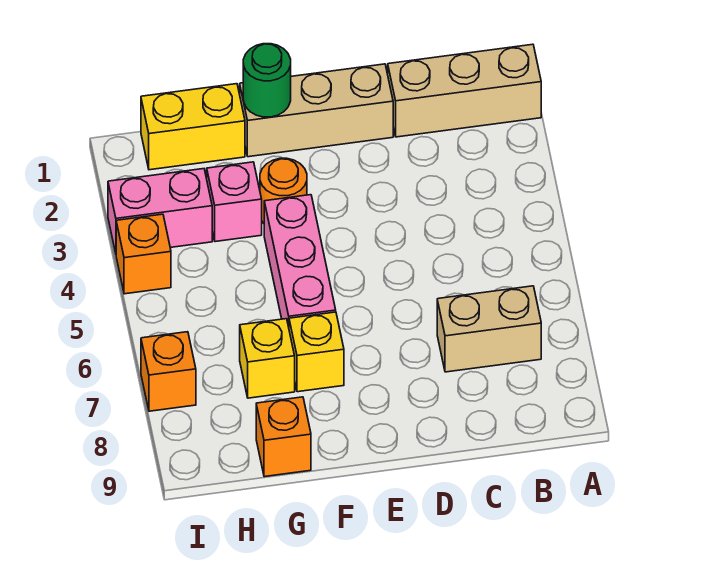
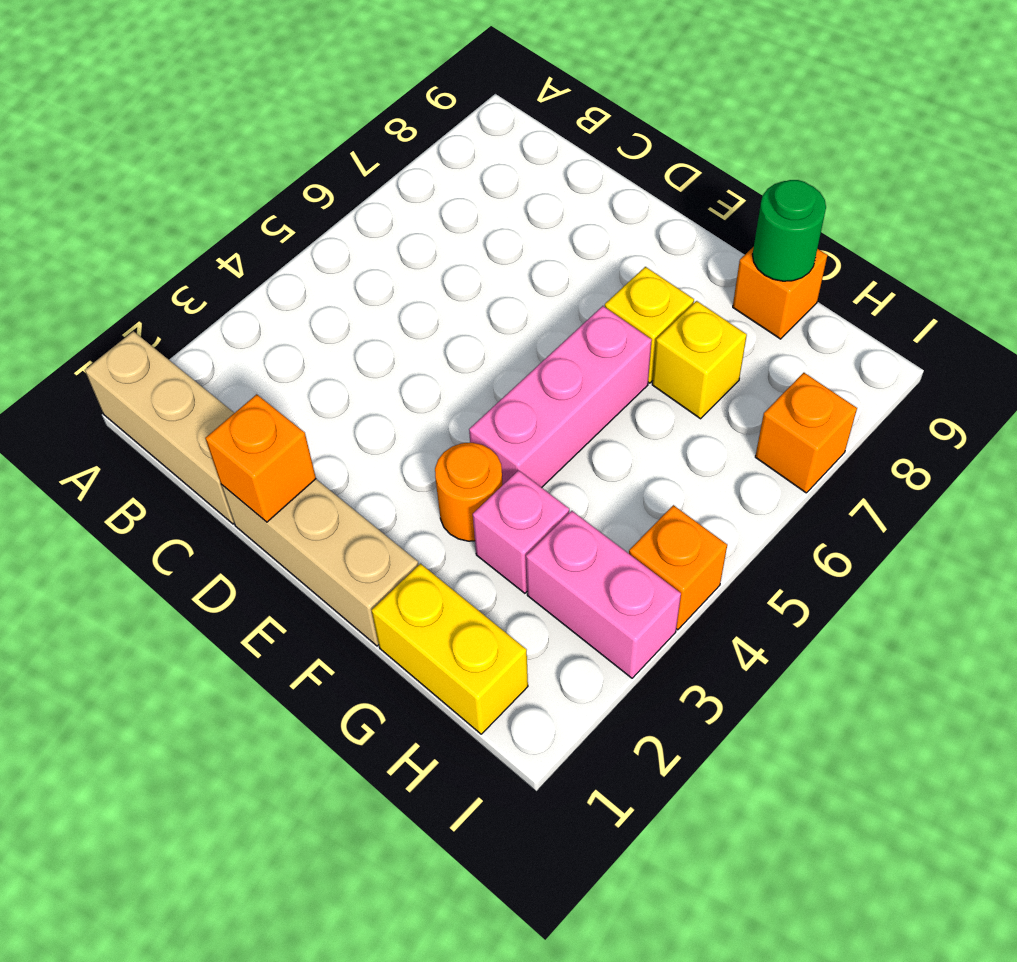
tan 1x2 brick [437,286,541,372] -> none
none -> orange 1x1 brick [206,394,316,522]
green 1x1 round brick [243,44,291,117] -> green 1x1 round brick moved to [752,180,826,281]

